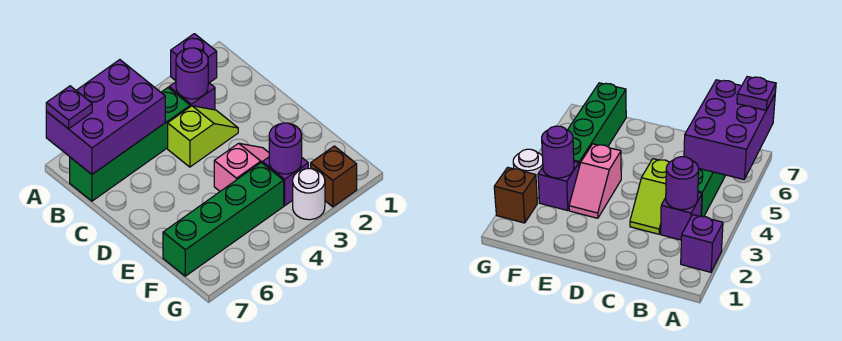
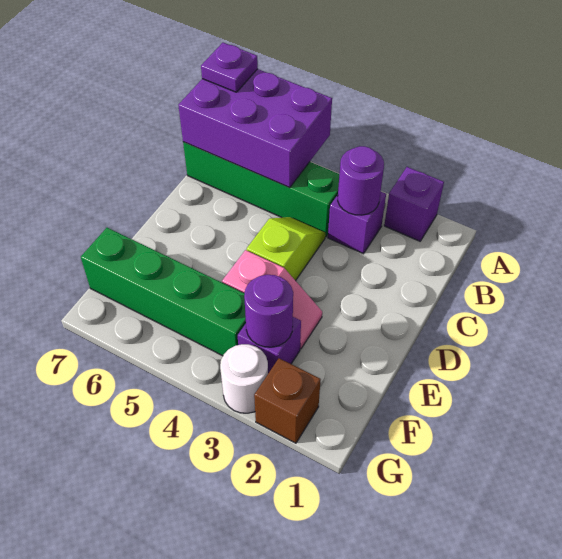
lime 1x2 slope [168,106,238,167] -> lime 1x2 slope turned to [247,217,325,281]

